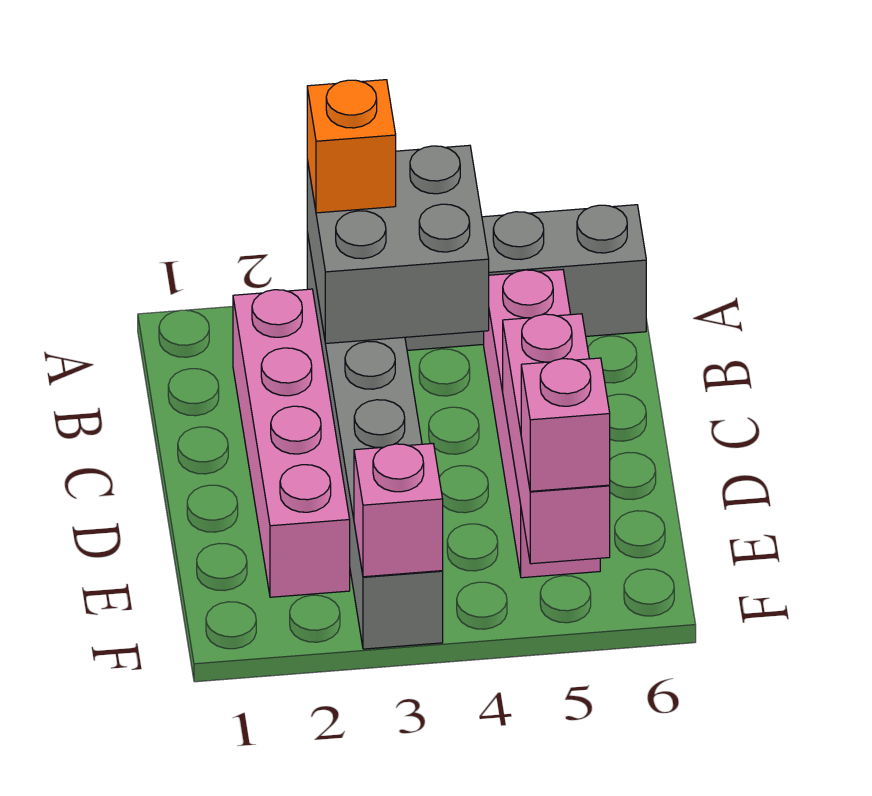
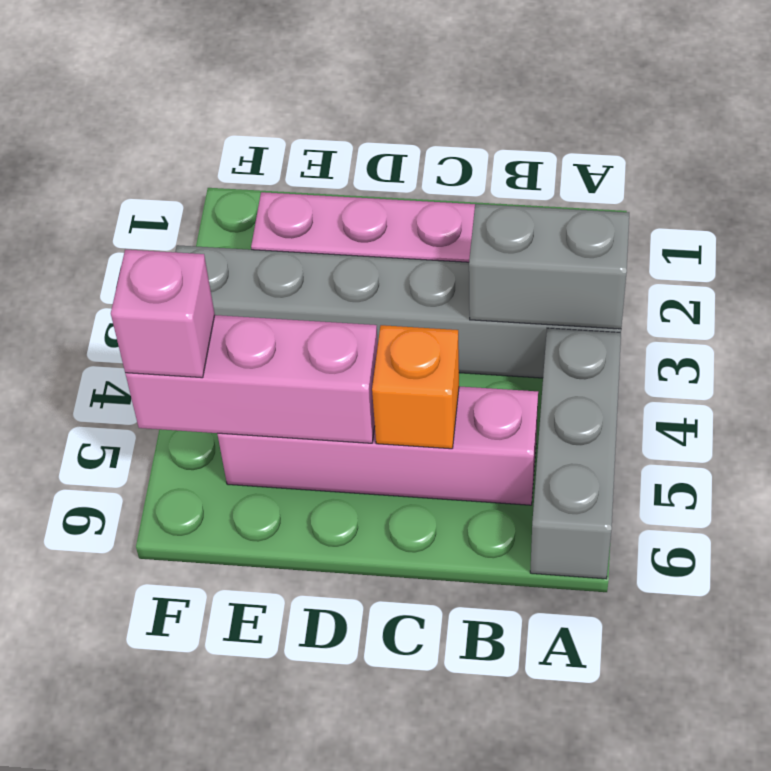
grey 2x2 brick [307,145,489,344] -> grey 1x2 brick [469,204,629,329]
orange 1x1 brick [307,80,396,213] -> orange 1x1 brick moved to [372,325,459,449]
pink 1x1 brick [354,444,443,577] -> none

